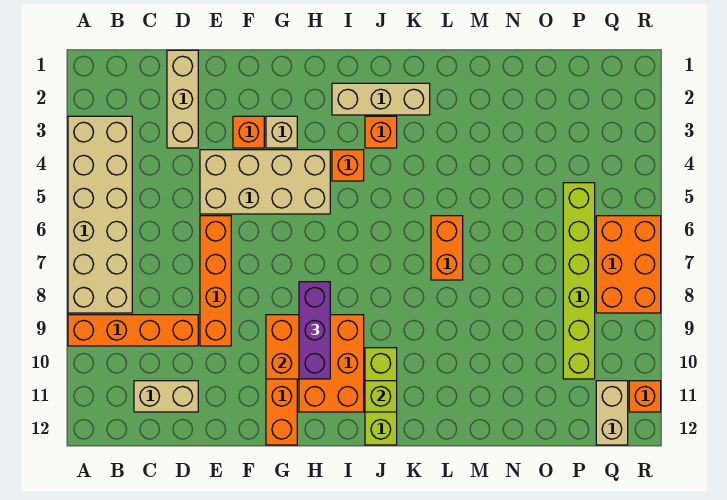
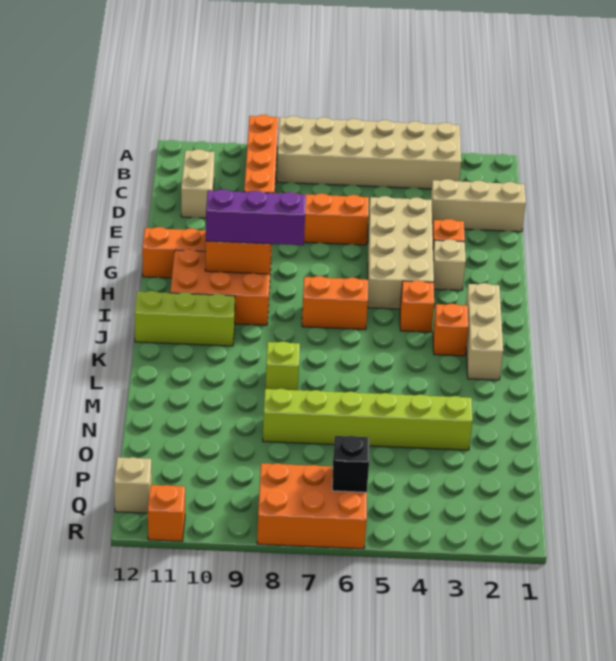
lime 1x1 brick [365,381,397,412] -> lime 1x1 brick moved to [265,341,300,390]
orange 1x2 brick [431,216,463,280] -> orange 1x2 brick moved to [302,276,368,329]
lime 1x6 brick [563,183,595,379] -> lime 1x6 brick moved to [263,389,472,450]
none -> black 1x1 brick [332,436,369,492]
tan 1x2 brick [596,381,628,445] -> tan 1x1 brick [114,457,152,513]

